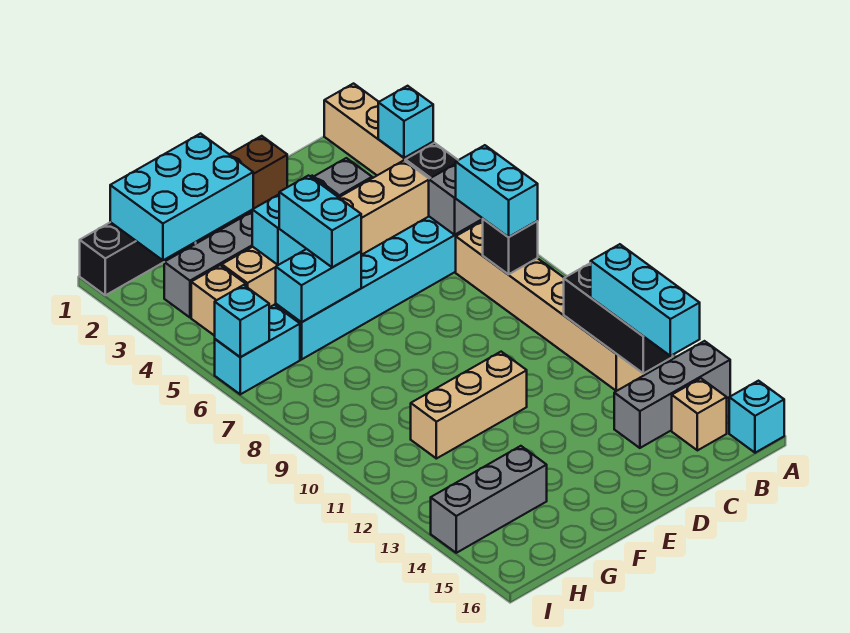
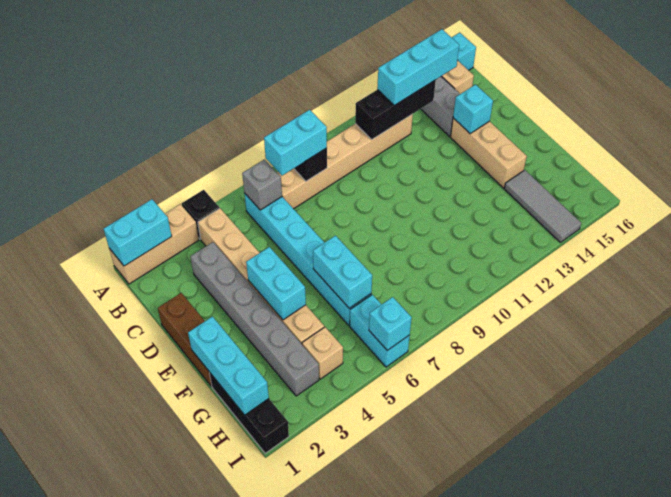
cyan 1x1 brick [378,86,433,158] -> cyan 1x1 brick moved to [453,85,493,134]
tan 1x3 brick [411,352,527,459] -> tan 1x3 brick moved to [451,118,527,188]
cyan 2x3 brick [110,134,253,260] -> cyan 1x3 brick [188,316,269,415]
cyan 1x2 brick [279,176,361,267] -> cyan 1x2 brick moved to [104,199,172,266]
grey 1x3 brick [431,446,547,553] -> grey 1x3 tile [504,170,581,242]

